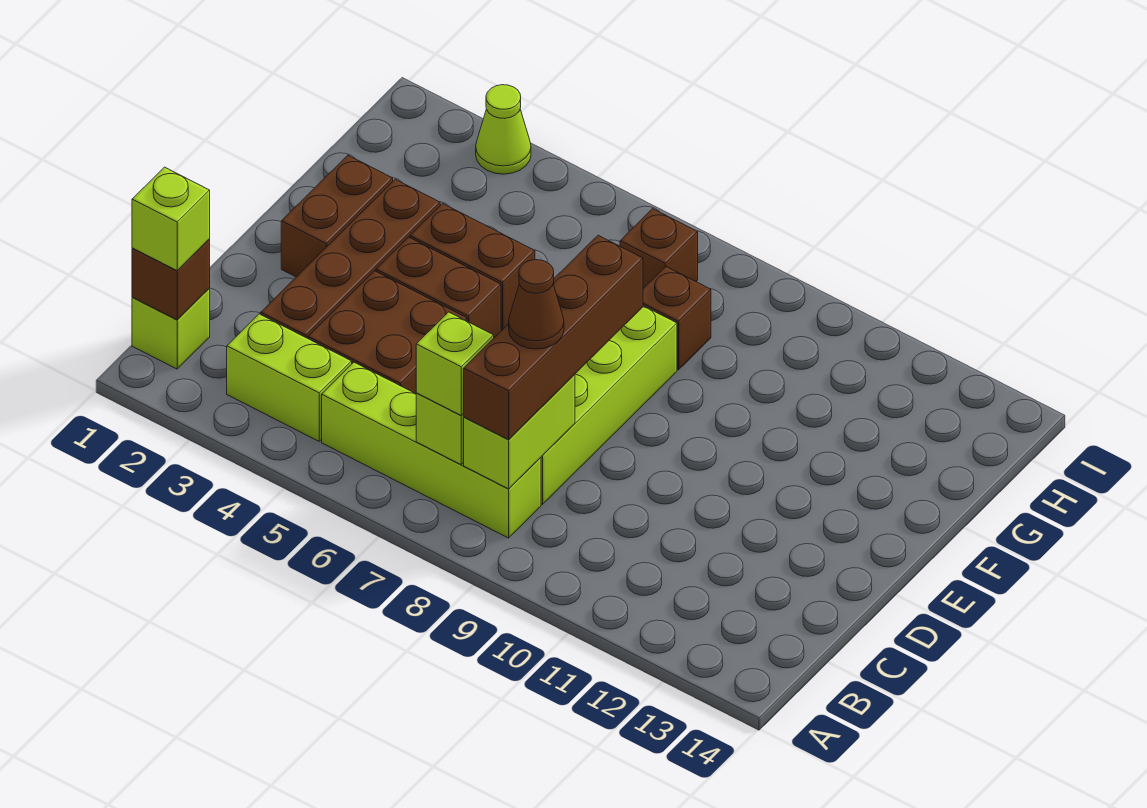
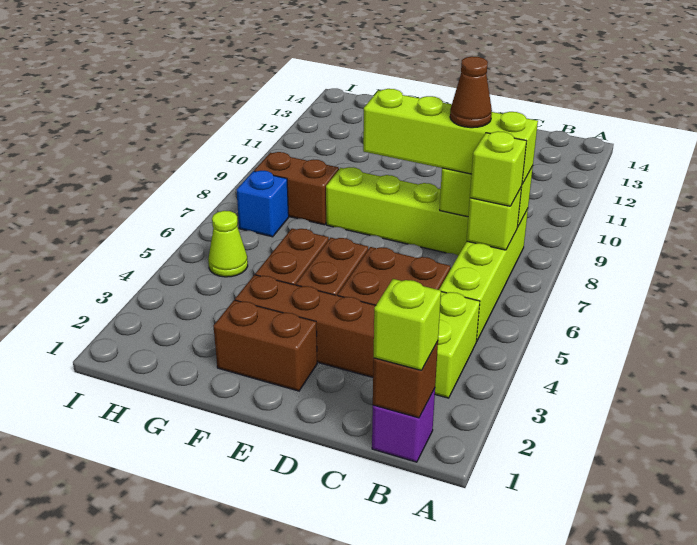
lime 1x1 brick [132,289,210,369] -> purple 1x1 brick [372,388,435,462]
brown 1x4 brick [464,235,643,440] -> lime 1x4 brick [363,89,538,184]
brown 1x1 brick [643,267,711,370] -> brown 1x2 brick [254,152,339,225]
brown 1x1 brick [620,209,698,288] -> blue 1x1 brick [236,171,289,237]
lime 1x1 cone [476,85,531,174] -> lime 1x1 cone moved to [208,211,248,277]

